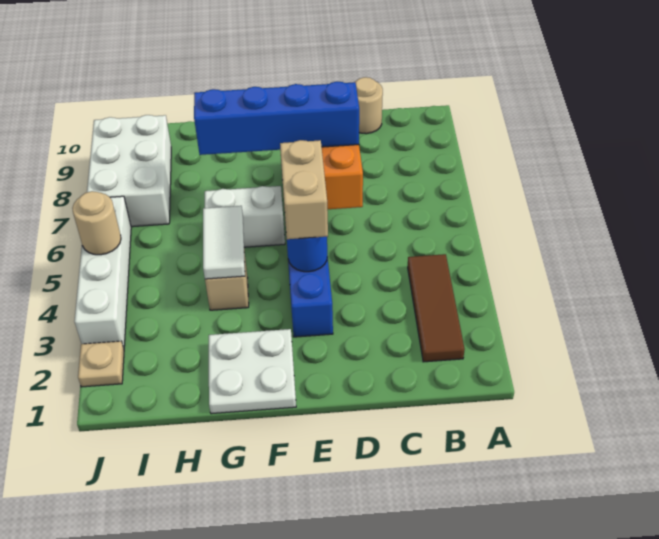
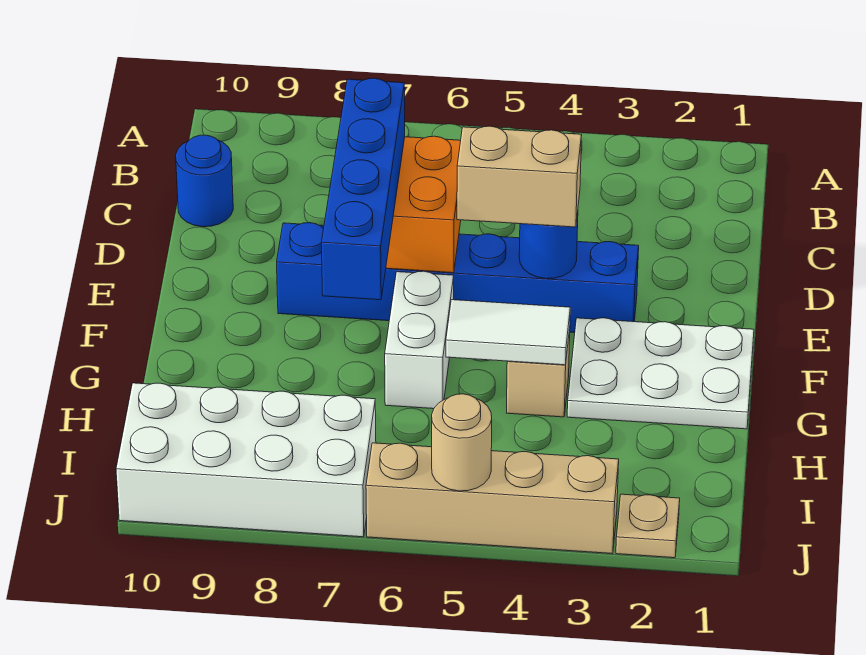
brown 1x3 tile [408,254,465,362] -> none
tan 1x1 round brick [355,77,383,134] -> blue 1x1 round brick [176,135,233,227]
white 2x2 plate [209,329,296,414] -> white 2x3 plate [567,318,754,429]
white 2x3 brick [87,115,171,227] -> white 2x4 brick [116,383,376,537]
white 1x4 brick [74,196,131,348] -> tan 1x4 brick [366,443,619,554]

